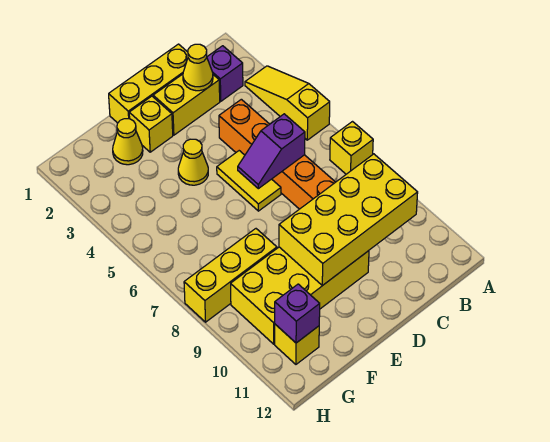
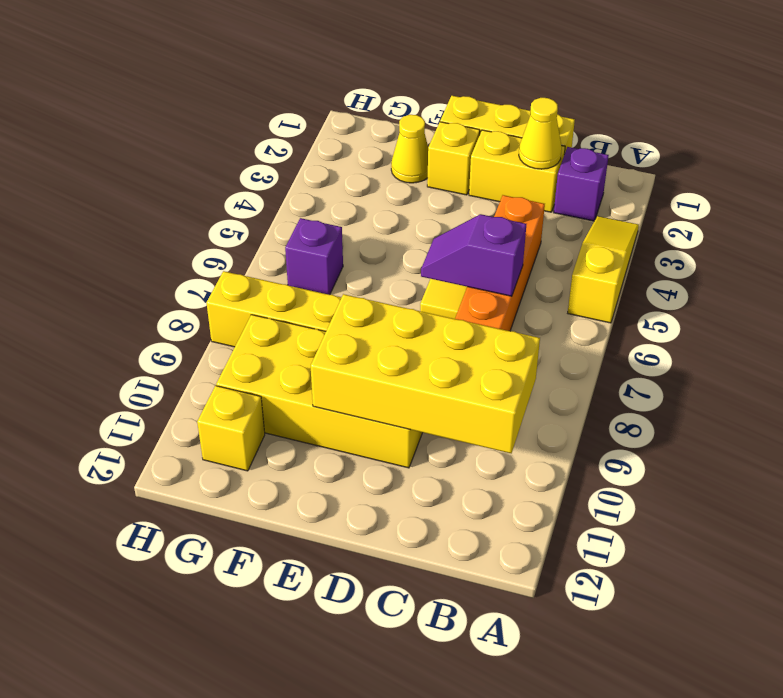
yellow 1x1 brick [330,122,373,174] -> none
yellow 1x1 cone [178,139,208,185] -> none
purple 1x1 brick [275,284,320,343] -> purple 1x1 brick moved to [285,218,343,295]

